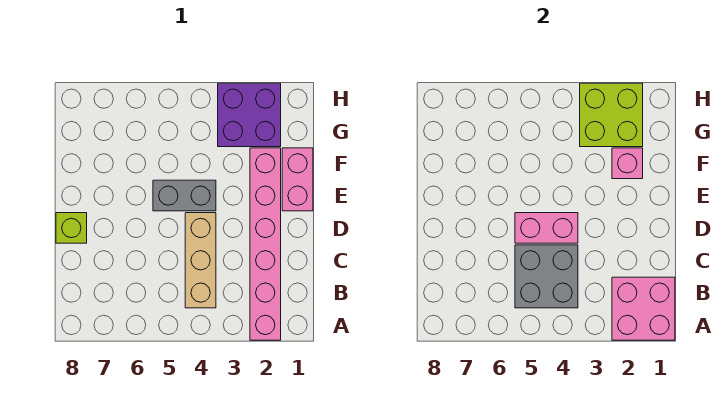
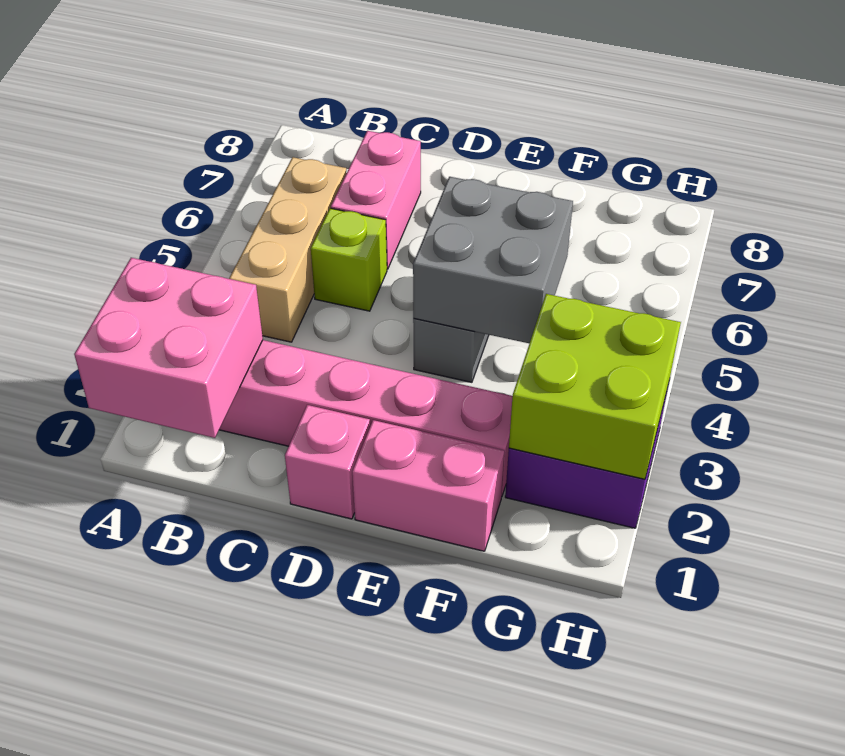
tan 1x3 brick [185,213,216,308] -> tan 1x3 brick turned to [229,157,347,342]
grey 2x2 brick [515,245,578,308] -> grey 2x2 brick moved to [413,177,573,343]
pink 1x2 brick [515,213,578,243] -> pink 1x2 brick moved to [331,131,421,269]
lime 1x1 brick [56,213,87,243] -> lime 1x1 brick moved to [311,208,387,311]
pink 1x1 brick [612,148,643,179] -> pink 1x1 brick moved to [285,405,370,519]

